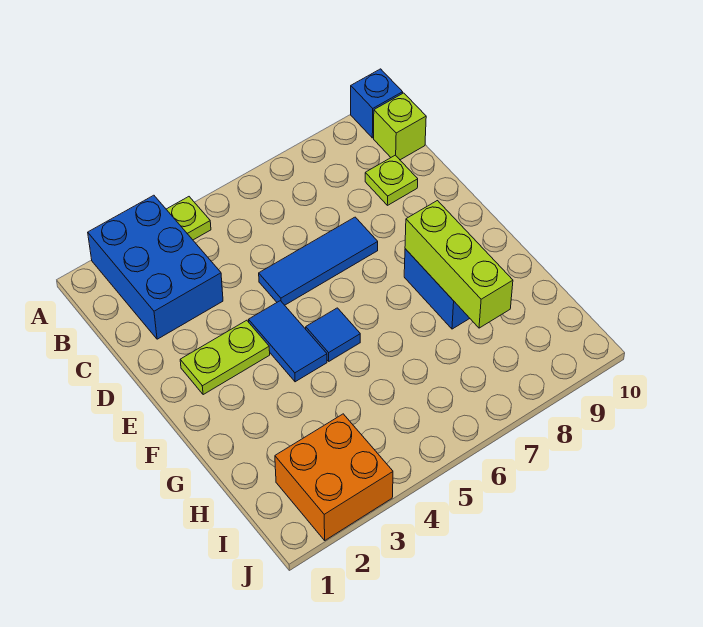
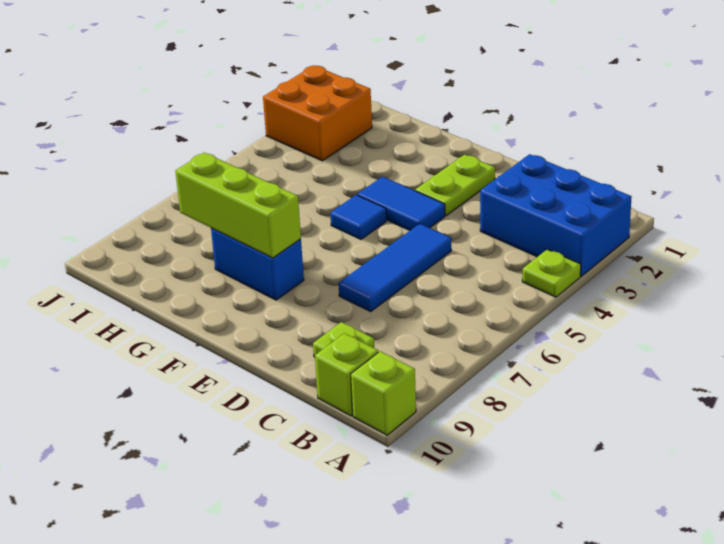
blue 1x1 brick [351,69,403,138] -> lime 1x1 brick [351,351,416,435]

